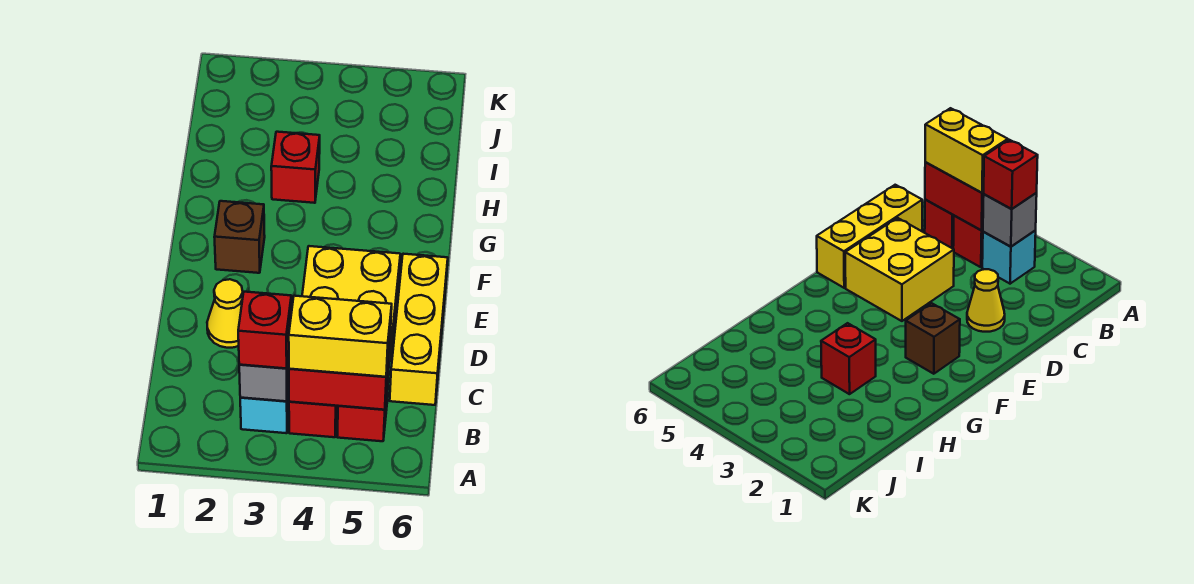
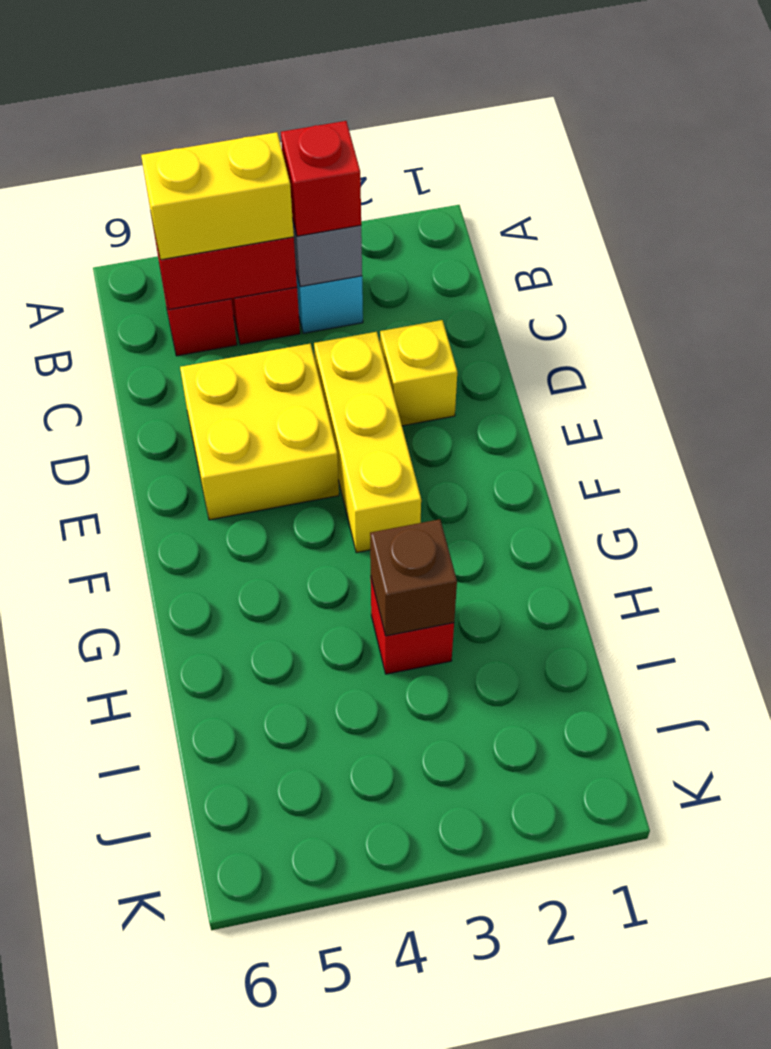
yellow 1x3 brick [390,254,448,405] -> yellow 1x3 brick moved to [314,332,421,553]
yellow 1x1 cone [207,279,243,348] -> yellow 1x1 brick [380,320,457,426]
brown 1x1 brick [214,201,265,273] -> brown 1x1 brick moved to [370,519,457,636]

